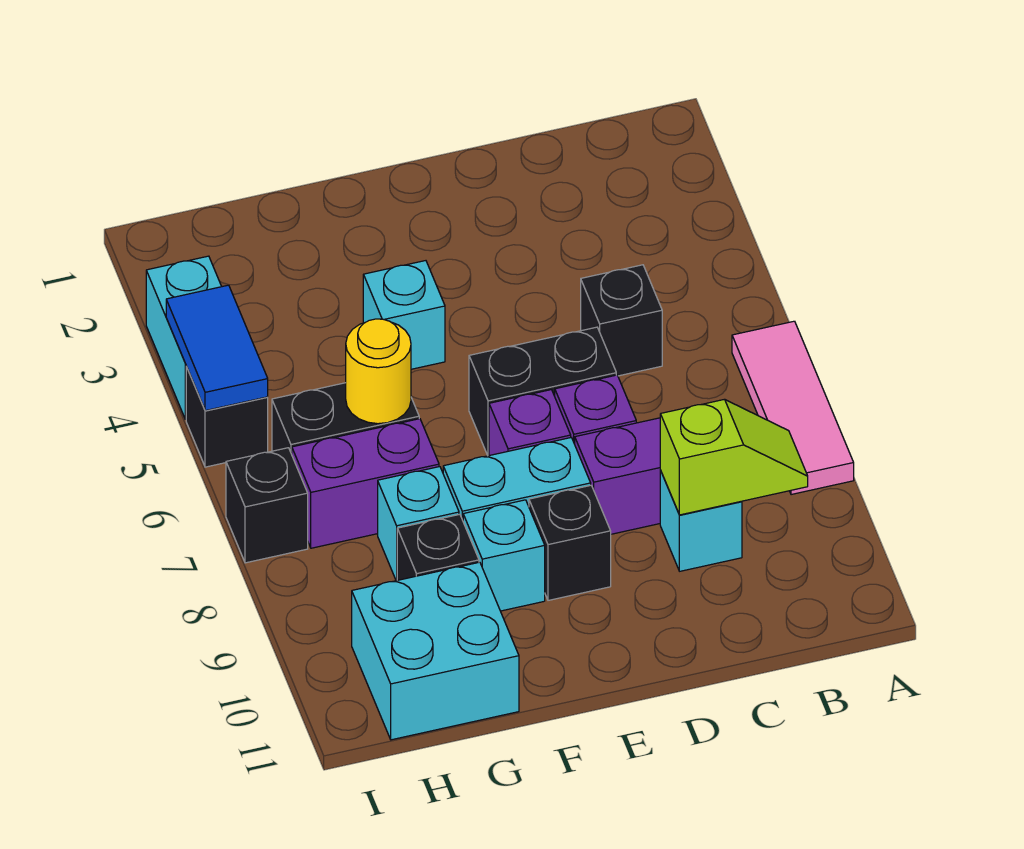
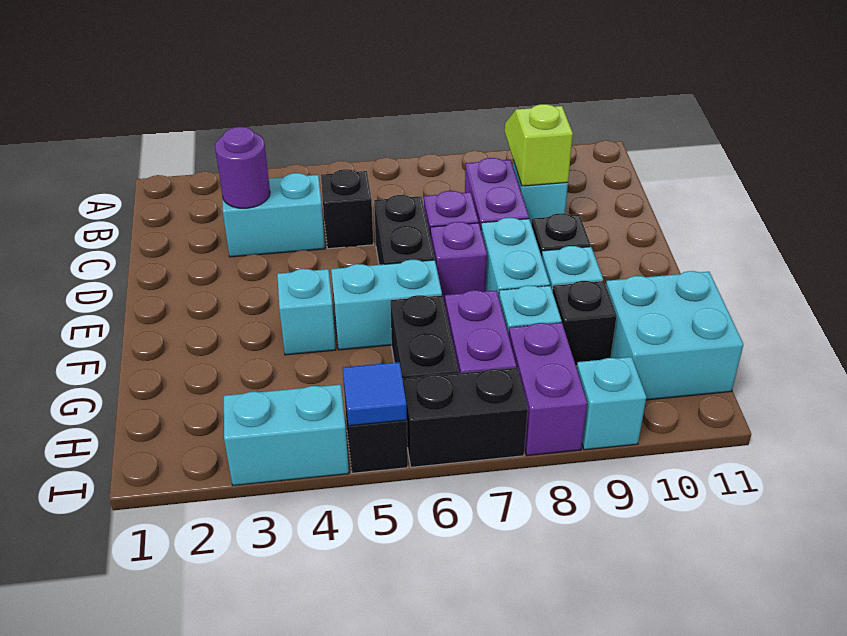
pink 1x3 tile [732,321,854,495] -> none
none -> cyan 1x2 brick [222,173,325,257]
none -> purple 1x1 round brick [215,127,270,208]
none -> cyan 1x2 brick [331,260,442,350]
yellow 1x1 round brick [346,319,411,424] -> none
none -> purple 1x2 brick [509,323,587,456]
blue 1x2 tile [166,285,268,411] -> blue 1x1 tile [343,362,407,426]
black 1x1 brick [226,448,308,563] -> black 1x2 brick [403,368,528,467]
none -> cyan 1x1 brick [577,357,646,450]

